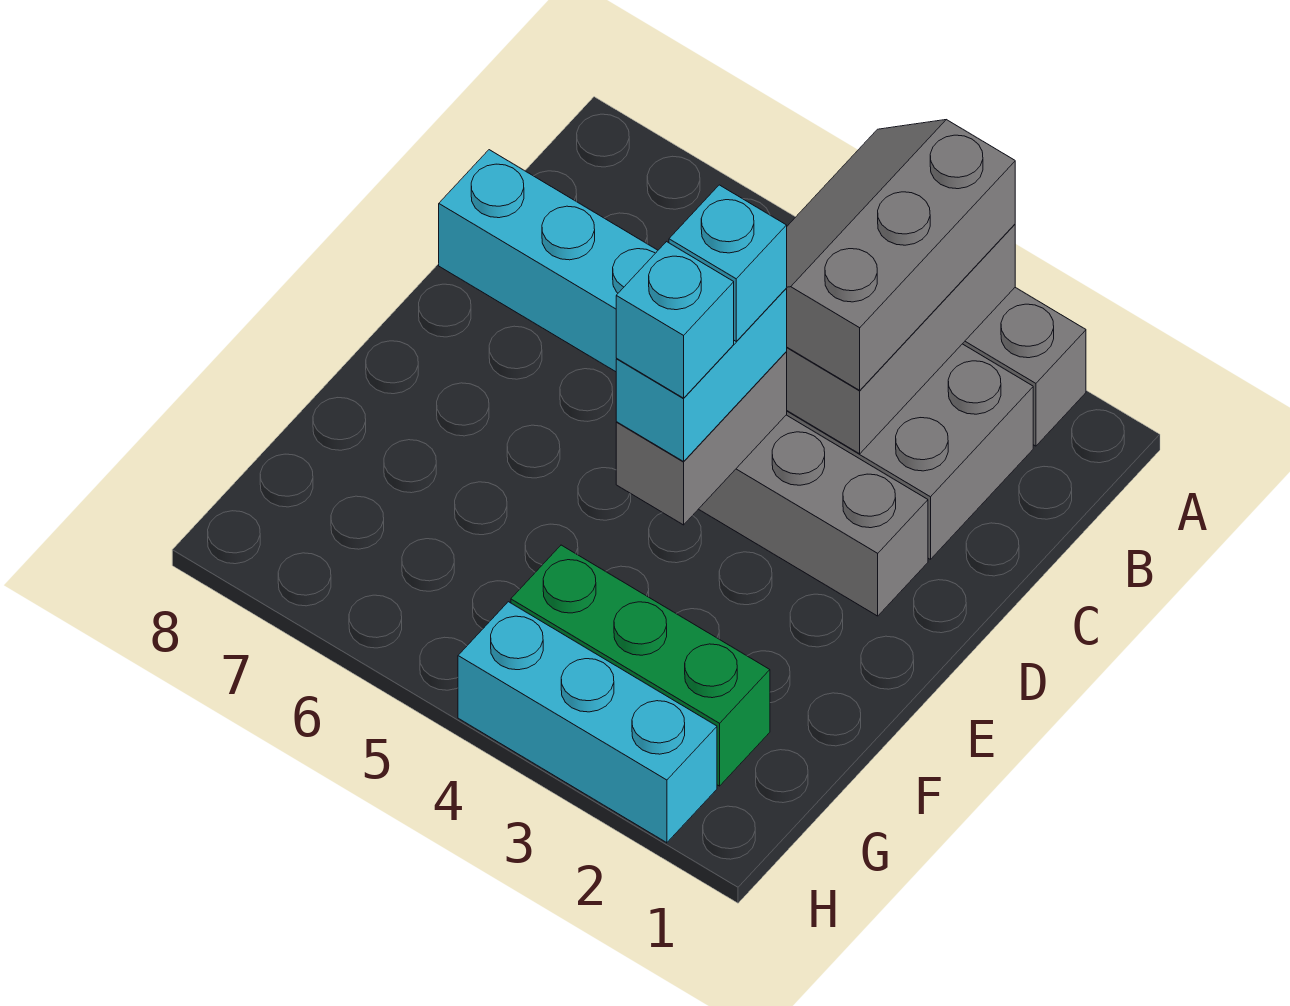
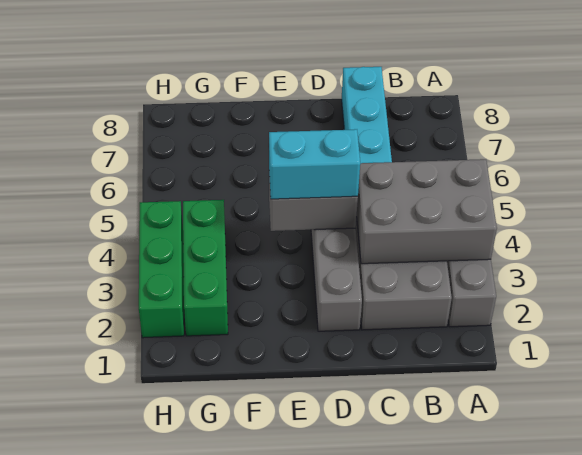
grey 2x3 slope [786,120,1015,390] -> none
cyan 1x1 brick [669,185,787,342] -> none
cyan 1x1 brick [616,242,734,398] -> none
cyan 1x3 brick [458,602,717,843] -> green 1x3 brick [139,201,184,338]

